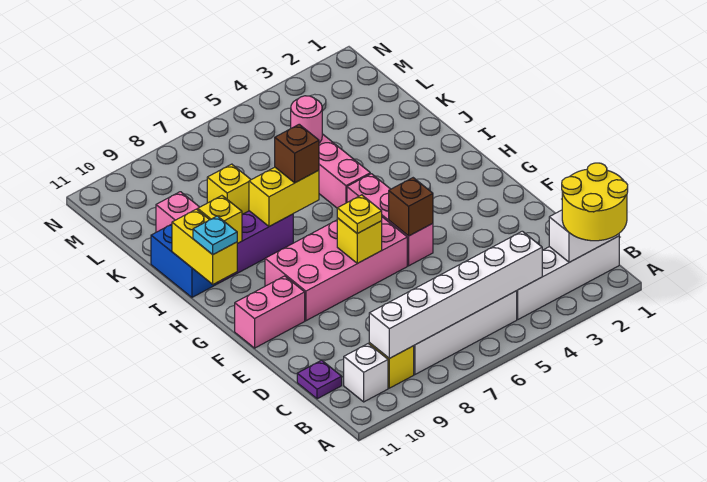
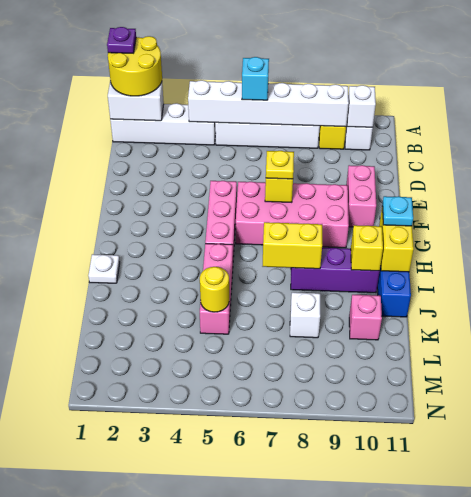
none -> cyan 1x1 brick [242,57,269,100]
none -> white 1x1 brick [347,85,376,127]
purple 1x1 plate [297,360,342,399] -> purple 1x1 plate moved to [107,27,136,53]
brown 1x1 brick [389,178,433,236] -> none
pink 1x2 brick [235,276,305,348] -> pink 1x2 brick turned to [346,165,376,227]
none -> white 1x1 plate [88,254,120,283]
brown 1x1 brick [275,124,319,183] -> none
pink 1x1 round brick [291,96,322,143] -> yellow 1x1 round brick [200,267,229,312]
yellow 1x1 brick [207,164,251,215] -> white 1x1 brick [290,292,320,338]

